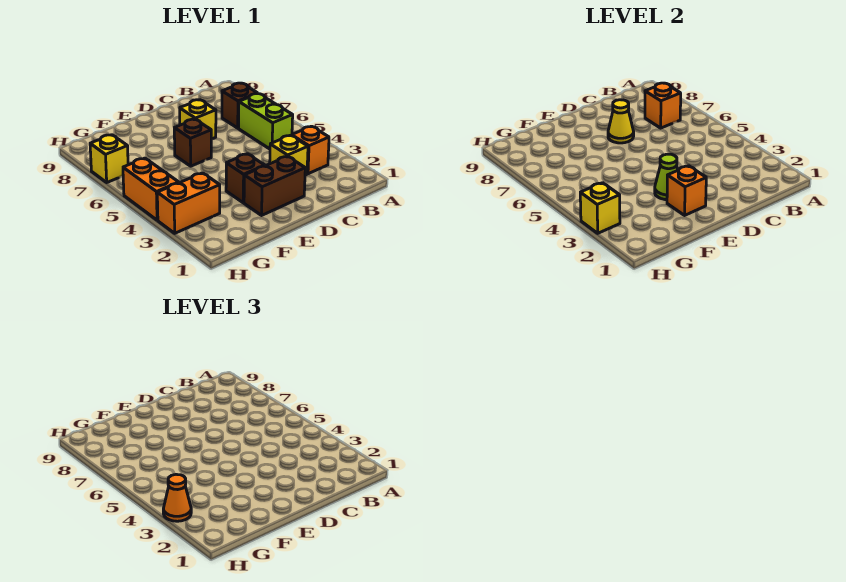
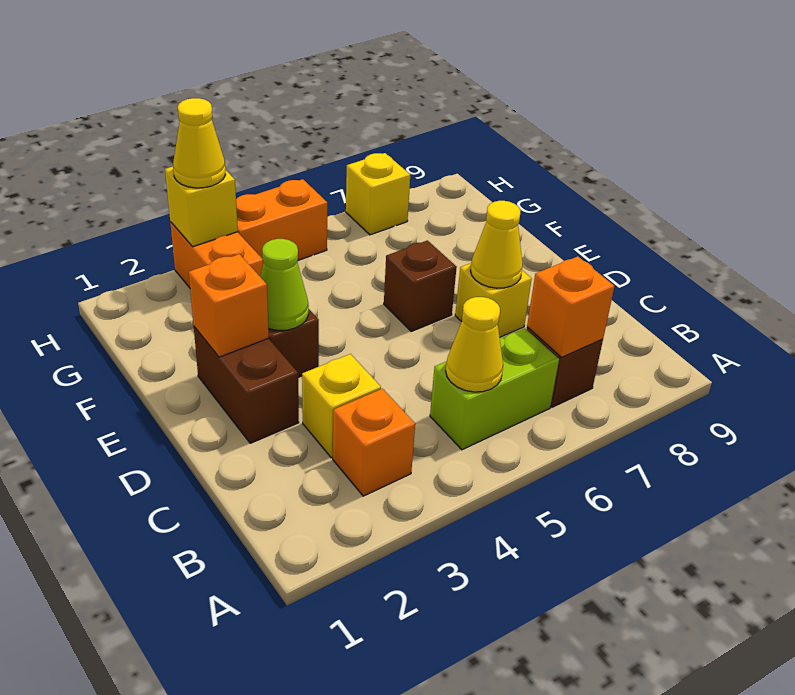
none -> yellow 1x1 cone [446,297,503,392]
orange 1x1 cone [163,474,191,521] -> yellow 1x1 cone [173,98,226,188]

